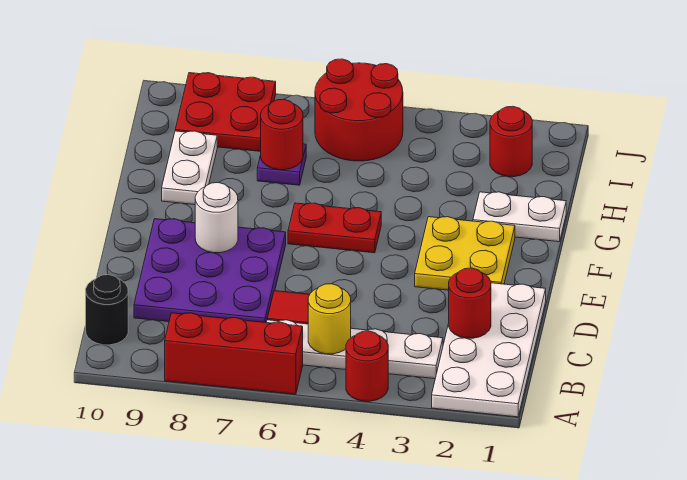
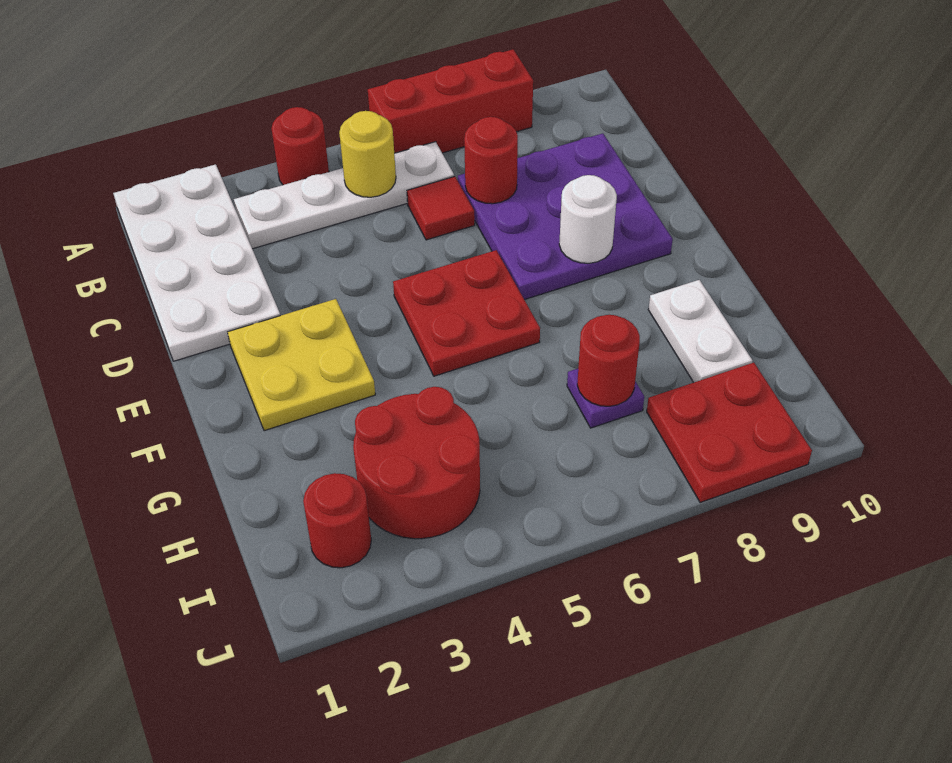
black 1x1 round brick [86,275,128,345] -> none
red 1x1 round brick [449,268,491,338] -> red 1x1 round brick moved to [464,117,518,204]
red 1x2 plate [288,203,381,253] -> red 2x2 plate [393,250,540,376]
white 1x2 plate [473,192,566,242] -> none
red 2x2 round brick [315,59,403,161] -> red 2x2 round brick moved to [353,387,480,539]

